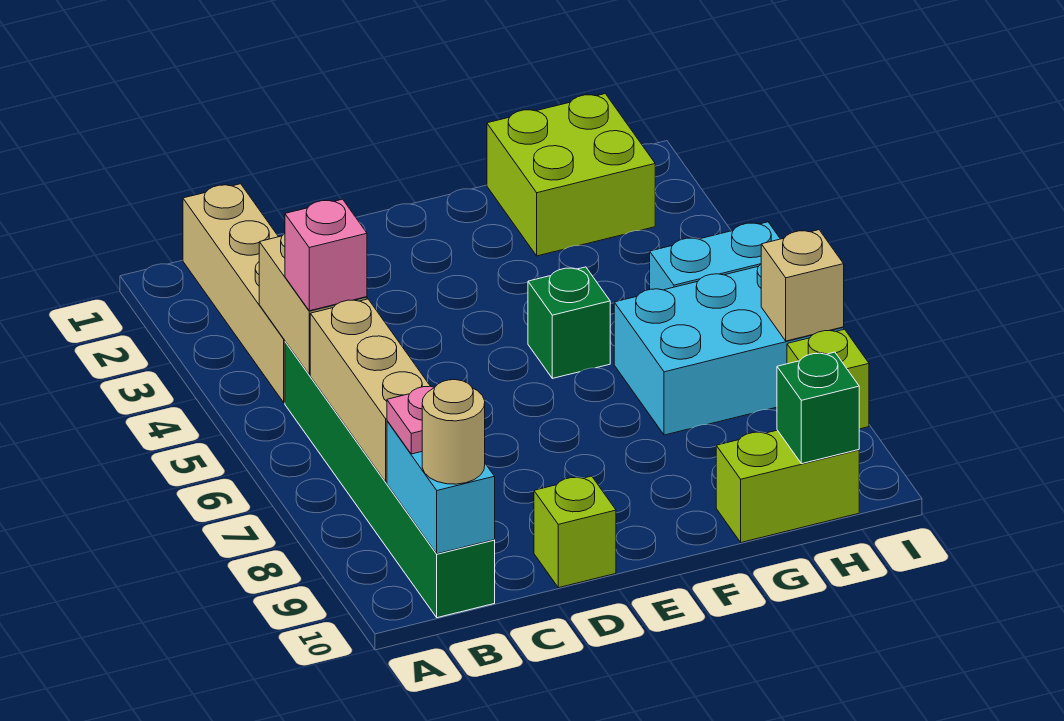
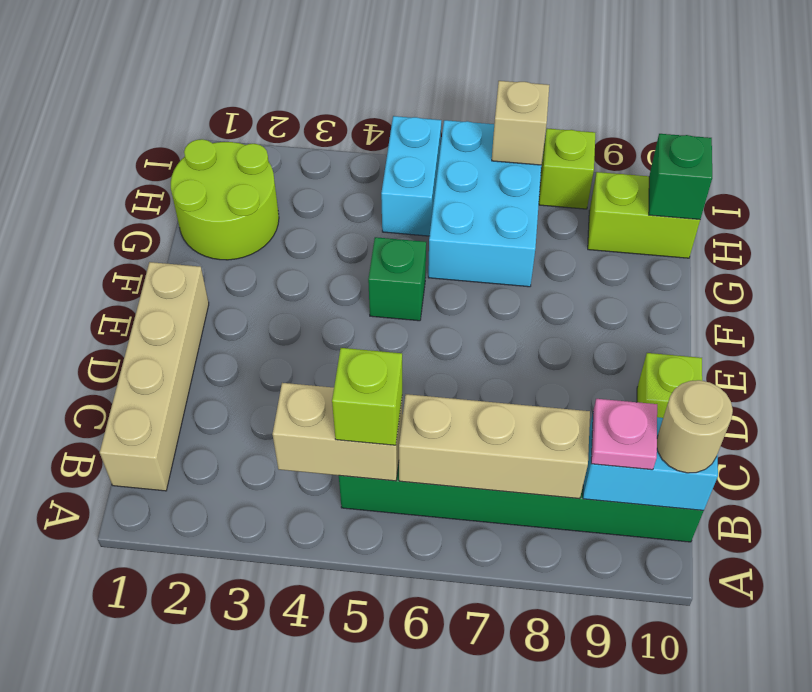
tan 1x4 brick [183,184,285,403] -> tan 1x4 brick turned to [100,262,209,491]
pink 1x1 brick [285,199,367,311] -> lime 1x1 brick [332,348,402,445]
lime 2x2 brick [487,94,655,256] -> lime 2x2 round brick [171,139,279,260]
lime 1x2 brick [716,430,859,542] -> lime 1x2 brick turned to [588,172,700,258]

